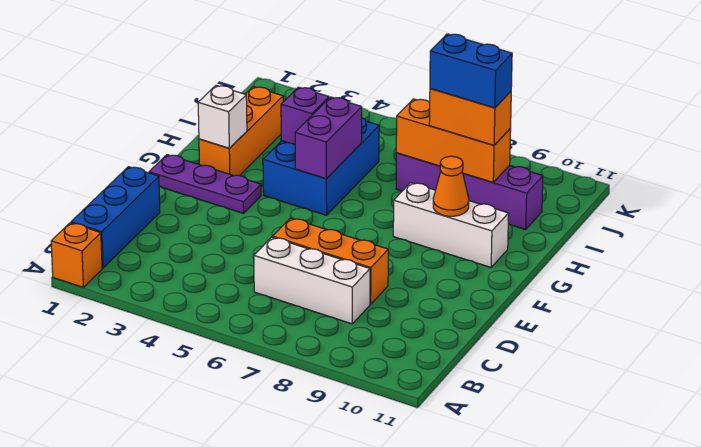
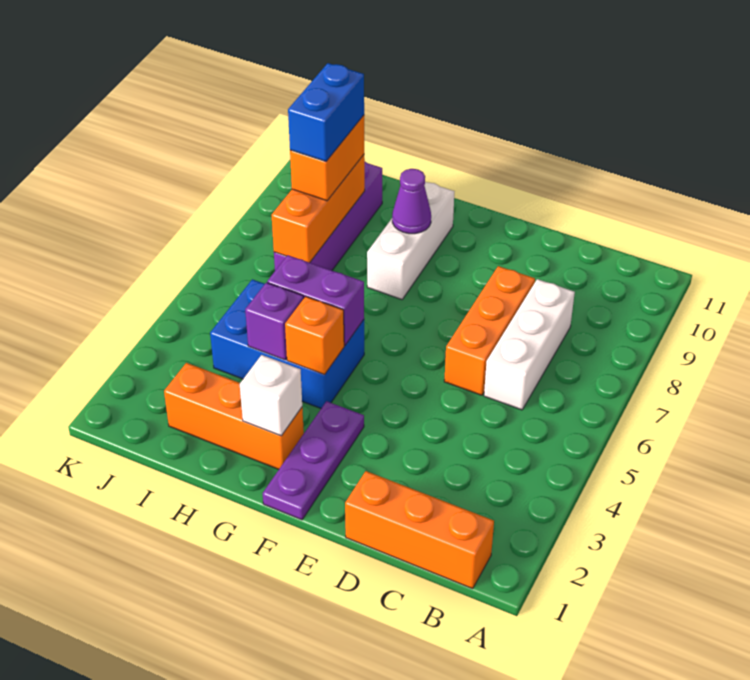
orange 1x1 brick [51,223,102,287] -> orange 1x1 brick moved to [285,296,344,375]
blue 1x3 brick [71,167,160,268] -> orange 1x3 brick [345,471,494,589]
orange 1x1 cone [433,156,469,216] -> purple 1x1 cone [392,169,431,234]

